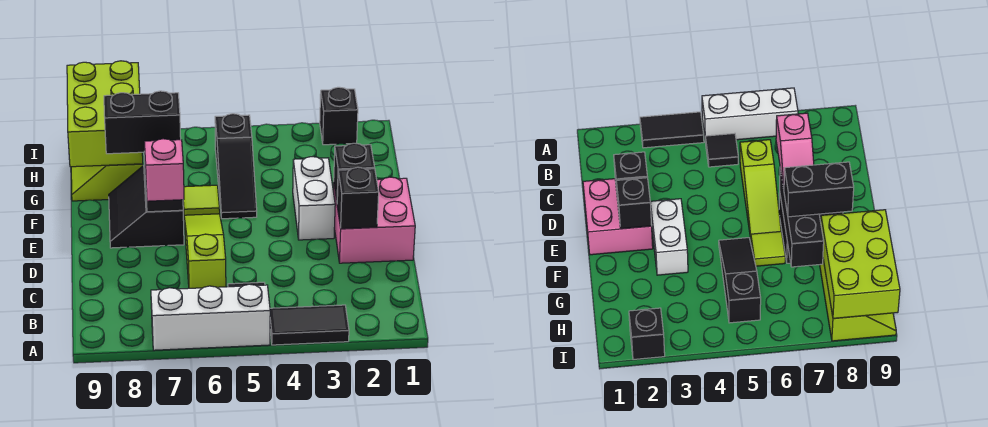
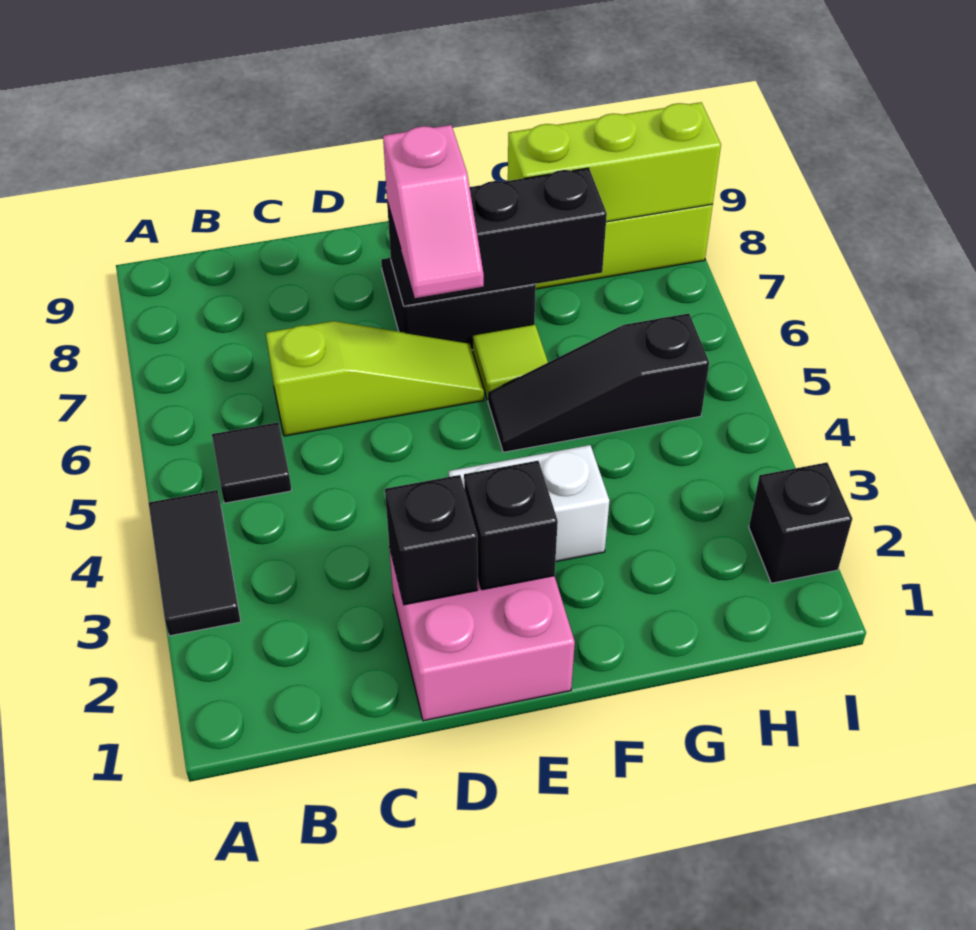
white 1x3 brick [151,284,270,350] -> none
pink 1x2 slope [144,139,184,201] -> pink 1x2 slope turned to [383,125,484,298]
black 1x2 brick [104,91,181,154] -> none
lime 2x3 brick [67,61,143,167] -> lime 1x3 brick [508,102,721,222]

